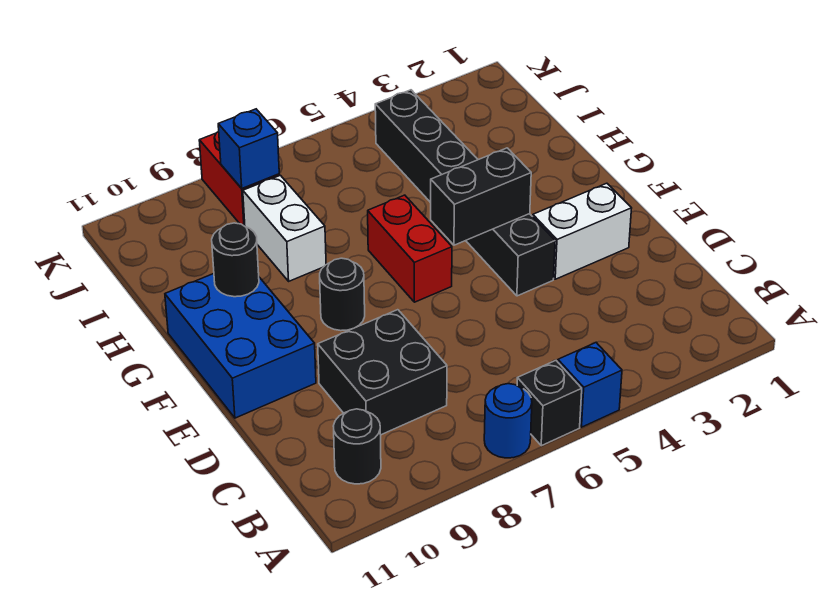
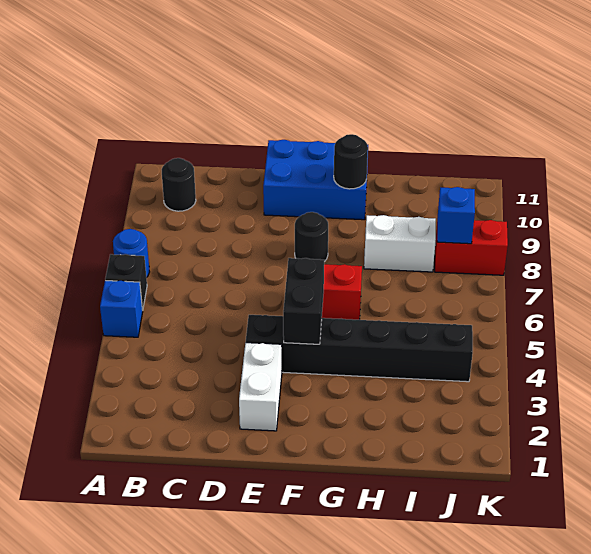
black 2x2 brick [318,310,447,435] -> none

